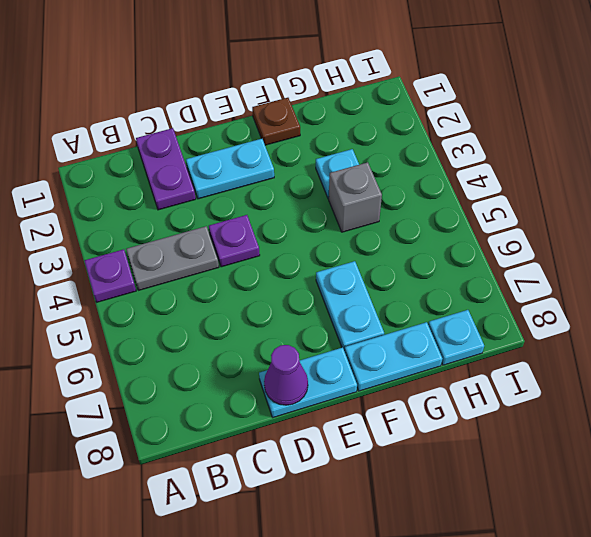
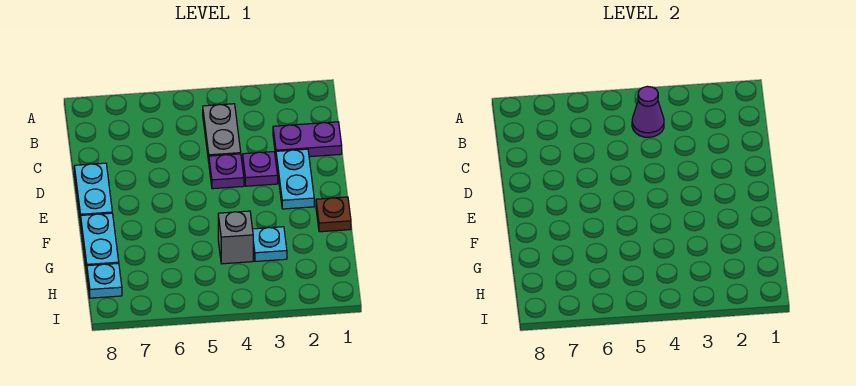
purple 1x1 plate [85,249,136,302] -> purple 1x1 plate moved to [243,152,278,186]
purple 1x1 cone [264,345,308,405] -> purple 1x1 cone moved to [632,86,664,137]
cyan 1x2 plate [316,261,384,351] -> none

